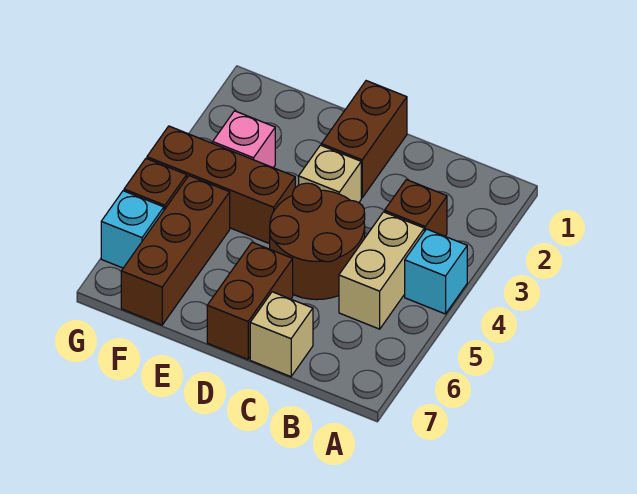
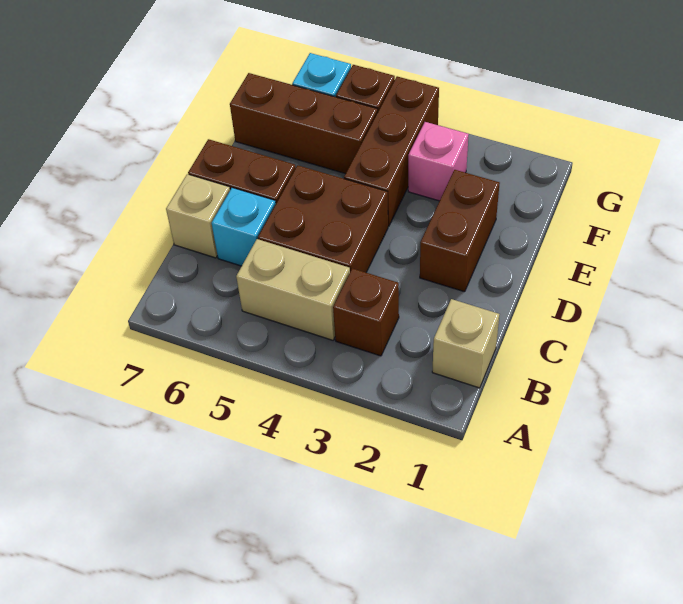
cyan 1x1 brick [405,229,467,314] -> cyan 1x1 brick moved to [212,188,276,266]
brown 2x2 round brick [270,183,365,300] -> brown 2x2 brick [258,165,388,272]
brown 1x2 brick [321,81,407,198] -> brown 1x2 brick turned to [420,170,500,292]
tan 1x1 brick [299,145,361,203] -> tan 1x1 brick moved to [432,299,499,388]

